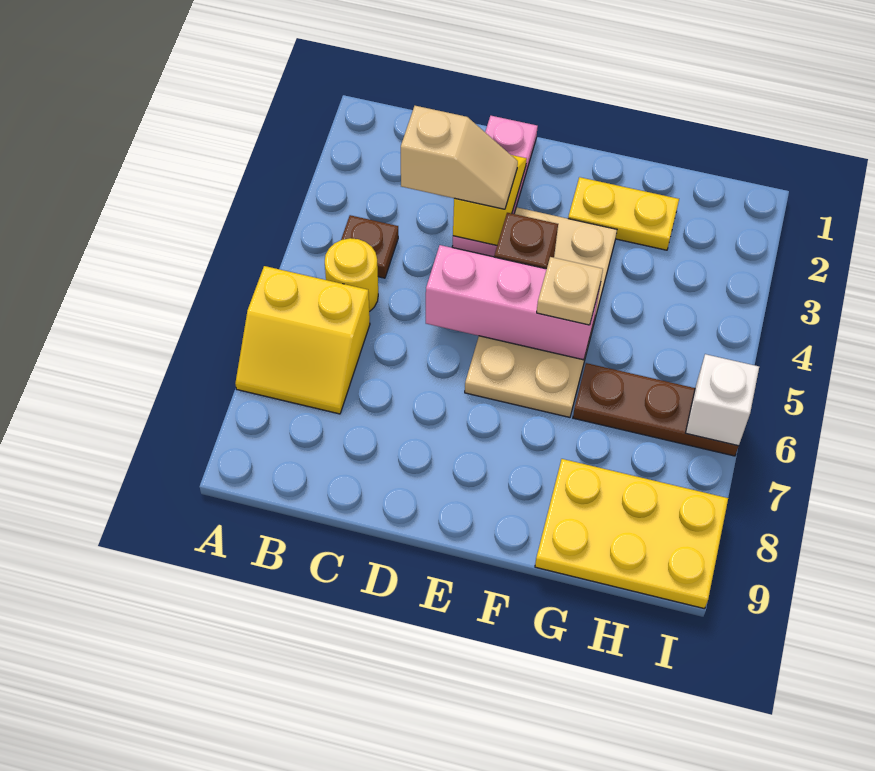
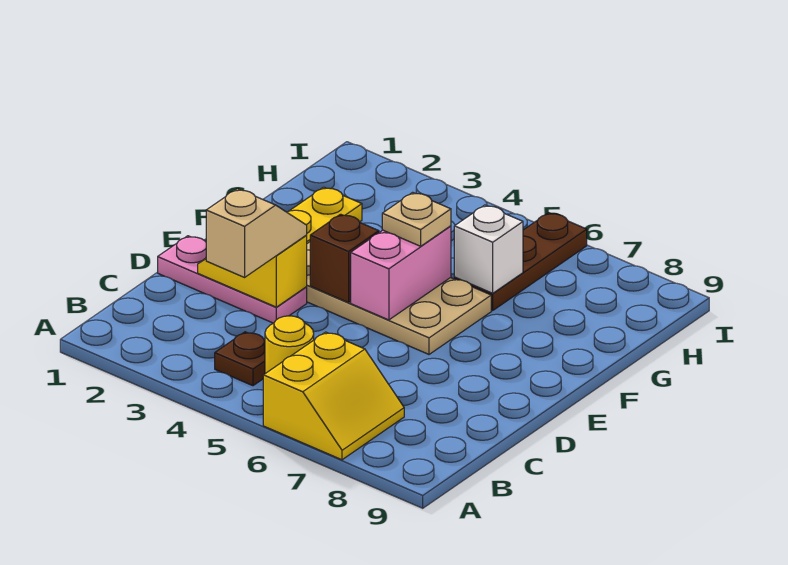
pink 1x3 brick [426,245,601,360] -> pink 1x2 brick [351,226,451,320]
yellow 2x3 plate [535,459,728,609] -> none
white 1x1 brick [686,354,759,446] -> white 1x1 brick moved to [454,205,523,293]

